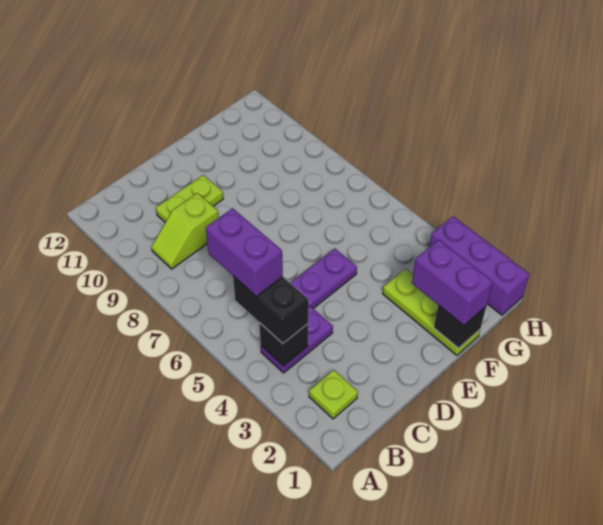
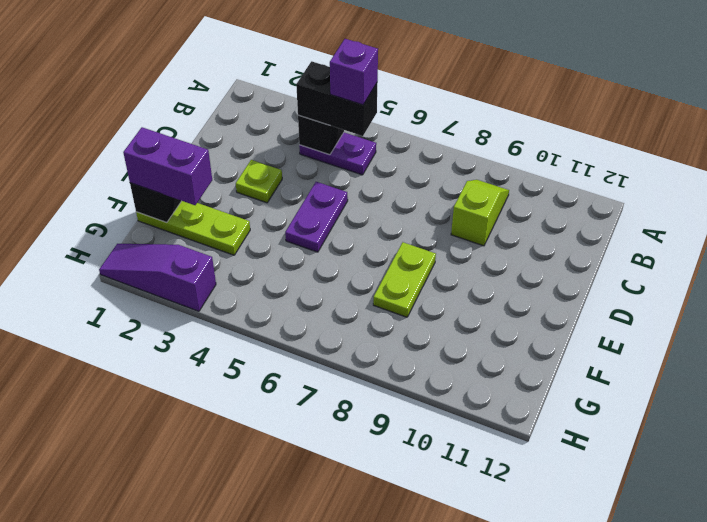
lime 1x1 plate [309,370,358,419] -> lime 1x1 plate moved to [236,160,282,203]
purple 1x2 plate [261,306,333,373] -> purple 1x2 plate turned to [299,133,376,175]
purple 1x2 brick [206,208,283,297] -> purple 1x1 brick [330,39,378,105]
lime 1x2 plate [156,175,223,222] -> lime 1x2 plate moved to [373,242,436,317]
purple 1x3 brick [430,216,530,315] -> purple 1x3 slope [99,244,216,311]

